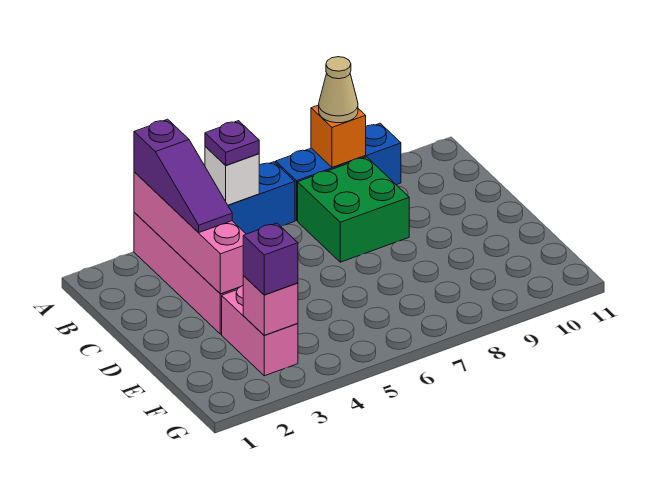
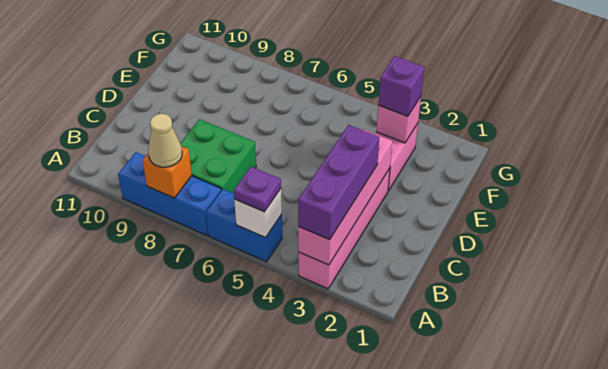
purple 1x3 slope [134,119,232,233] -> purple 1x3 brick [298,125,379,240]

